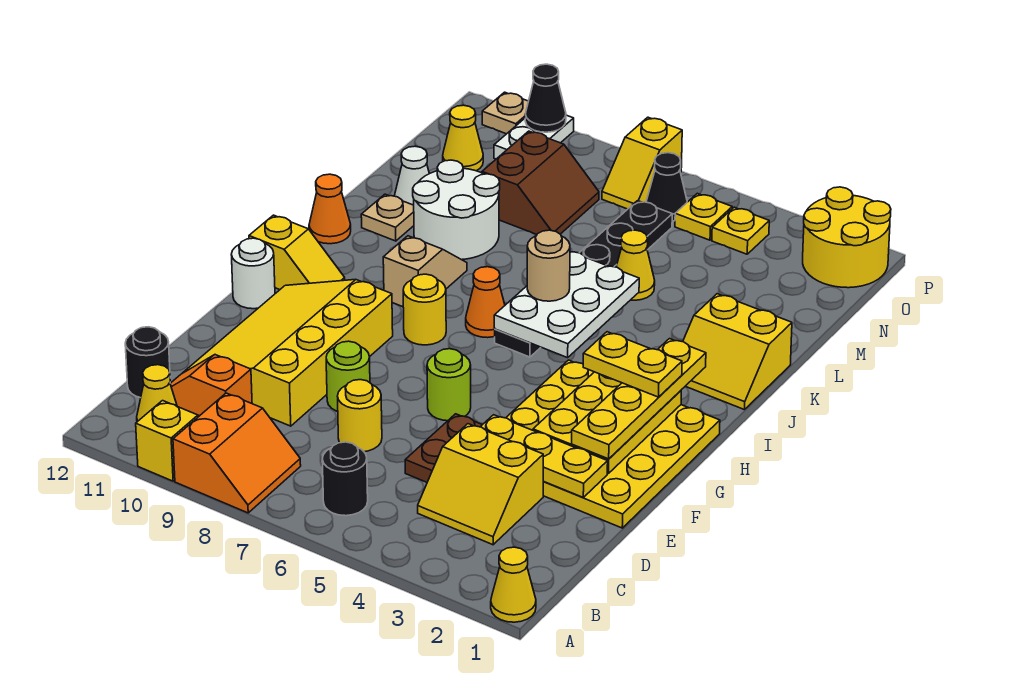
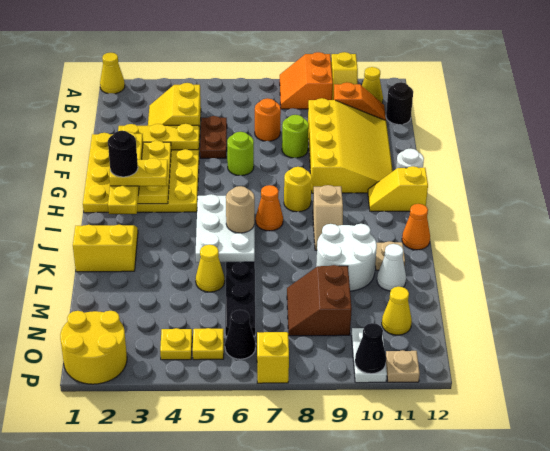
black 1x1 round brick [322,442,368,516] -> black 1x1 round brick moved to [108,130,138,177]
yellow 2x2 slope [418,424,543,545] -> yellow 2x2 slope turned to [148,83,201,137]
yellow 1x1 round brick [337,380,382,452] -> orange 1x1 round brick [255,98,281,141]

